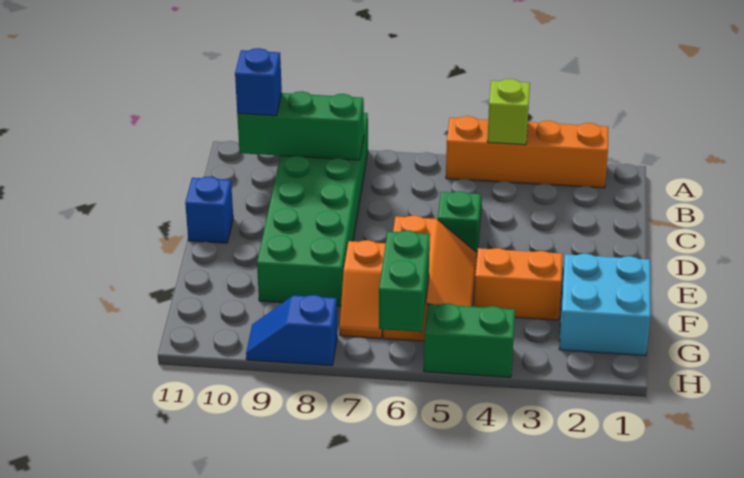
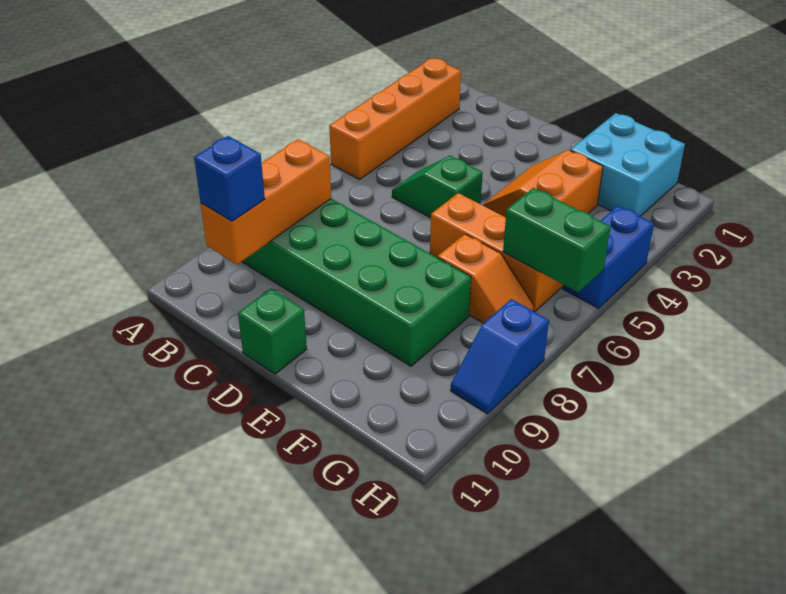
lime 1x1 brick [487,79,530,145] -> none
green 1x3 brick [237,91,364,160] -> orange 1x3 brick [201,139,331,264]
blue 1x1 brick [185,176,233,243] -> green 1x1 brick [238,289,307,374]
green 1x2 brick [424,303,515,377] -> blue 1x2 brick [563,206,654,308]

